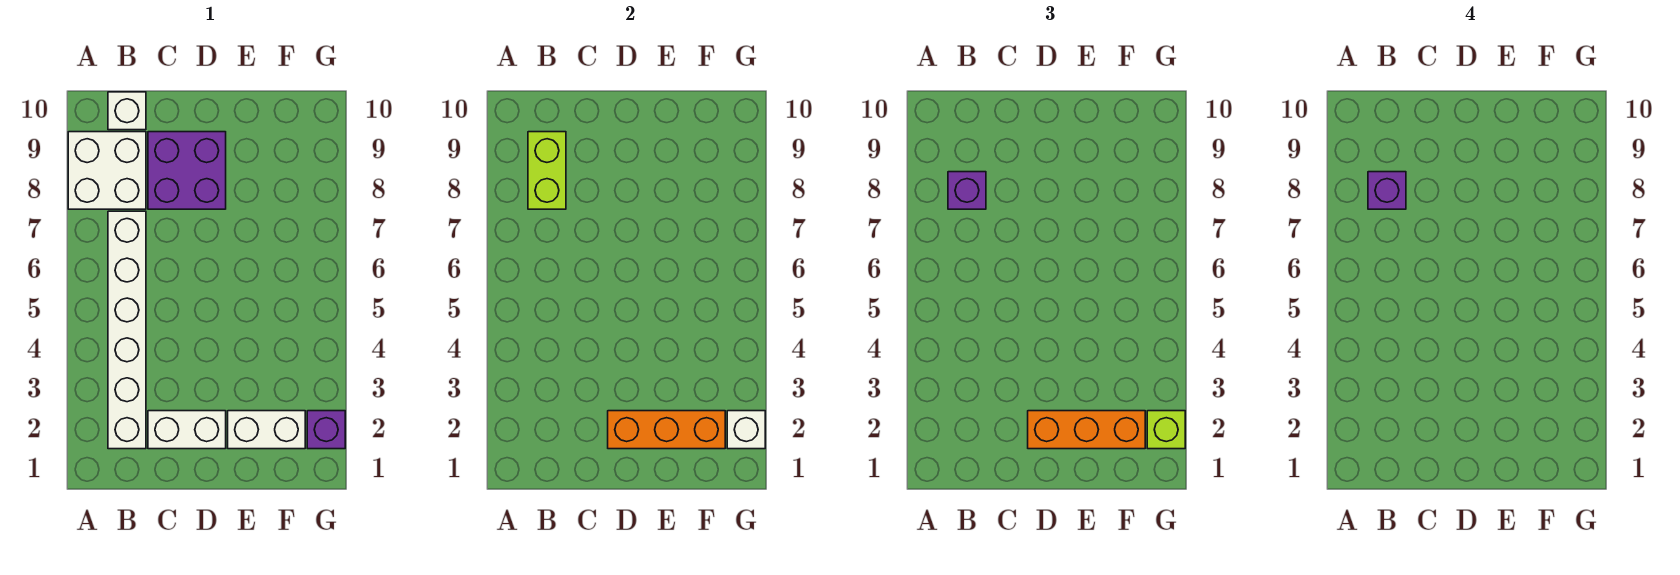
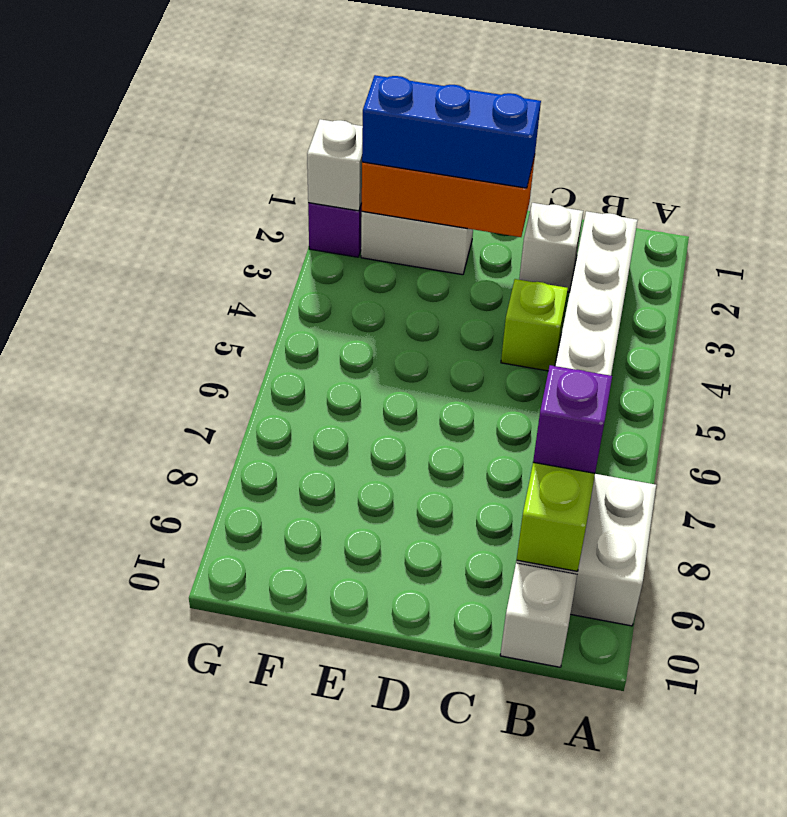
purple 1x1 brick [1368,172,1406,209] -> none
white 1x2 brick [148,411,226,449] -> white 1x1 brick [519,203,583,292]
purple 2x2 brick [148,132,226,209] -> none
orange 1x3 brick [1028,411,1145,449] -> blue 1x3 brick [362,75,541,188]
lime 1x1 brick [1147,411,1185,449] -> lime 1x1 brick moved to [501,279,568,371]

